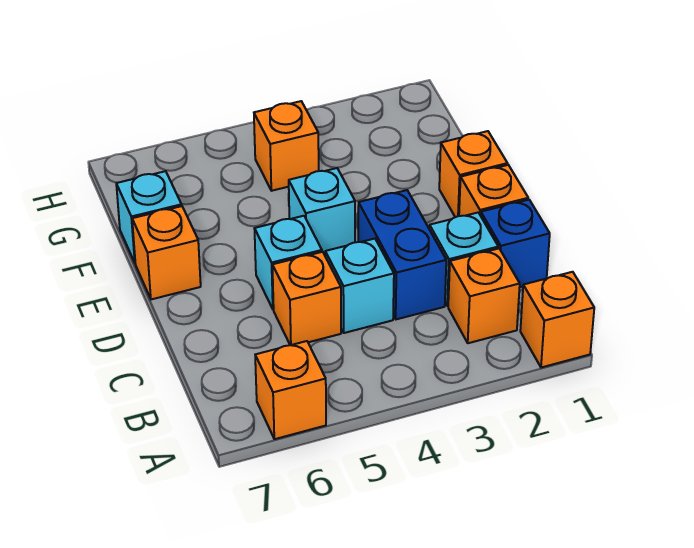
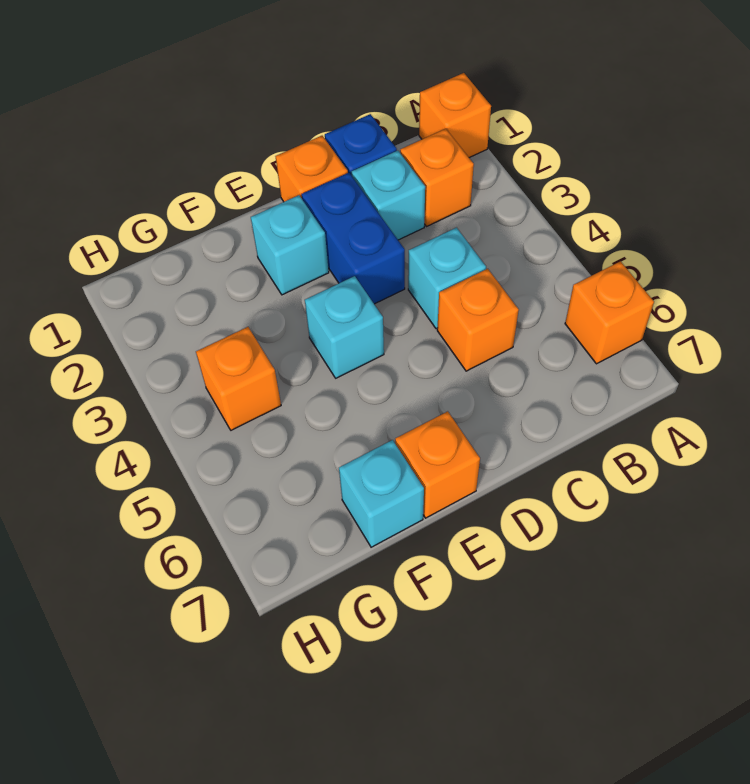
blue 1x2 brick [358,190,446,319] -> blue 1x2 brick turned to [302,173,405,304]
cyan 1x1 brick [254,216,322,309] -> cyan 1x1 brick moved to [251,195,329,295]
orange 1x1 brick [439,131,507,217] -> none

